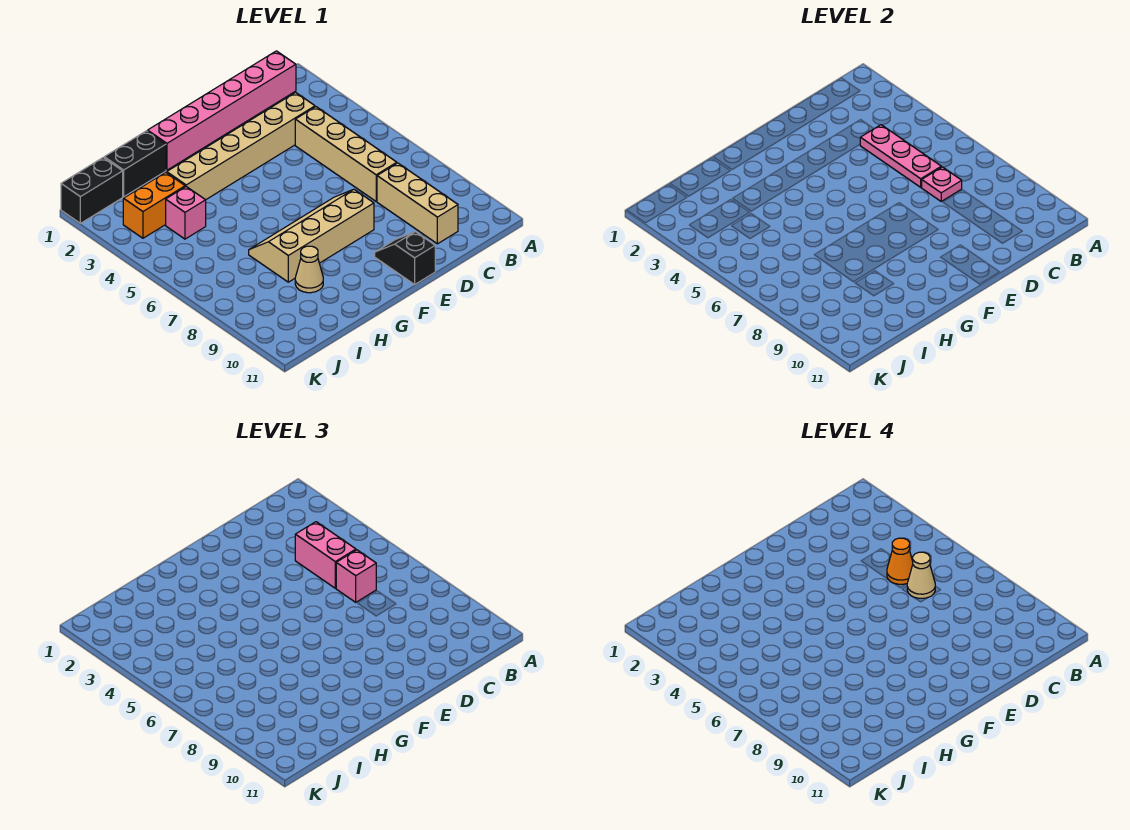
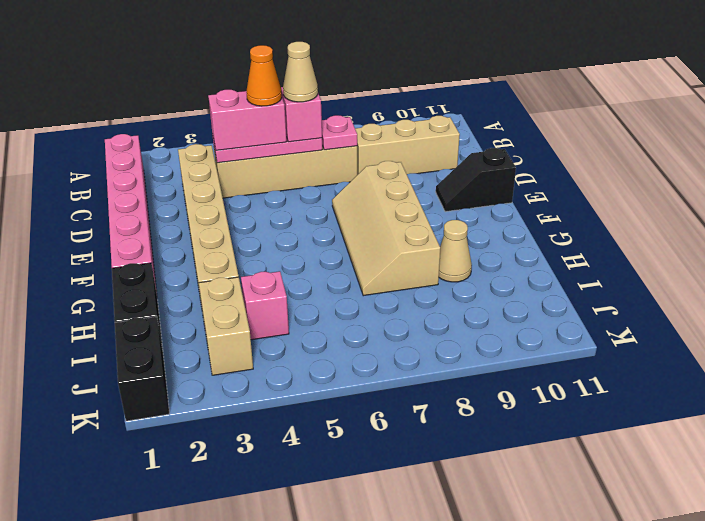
orange 1x2 brick [123,172,185,238] -> tan 1x2 brick [199,277,253,375]

